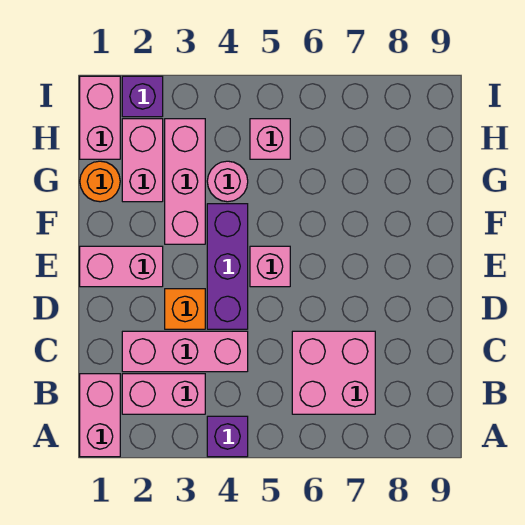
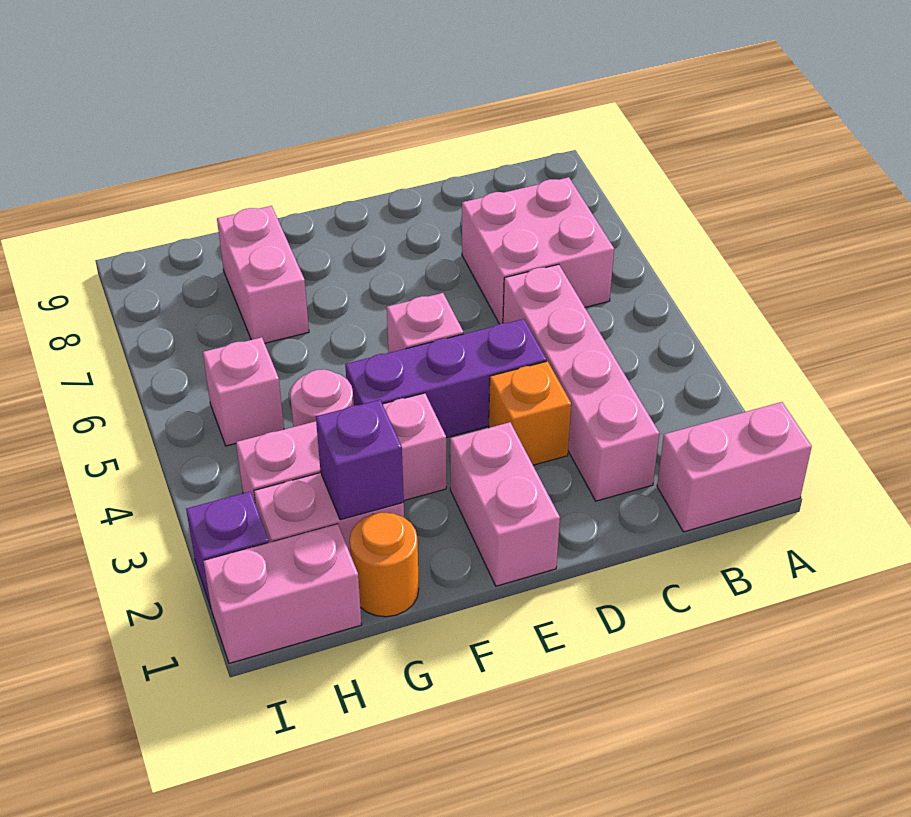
purple 1x1 brick [207,416,248,457] -> purple 1x1 brick moved to [316,400,404,520]
pink 1x2 brick [122,374,205,414] -> pink 1x2 brick moved to [217,206,309,343]
pink 1x3 brick [122,331,248,372] -> pink 1x4 brick [503,264,659,501]

